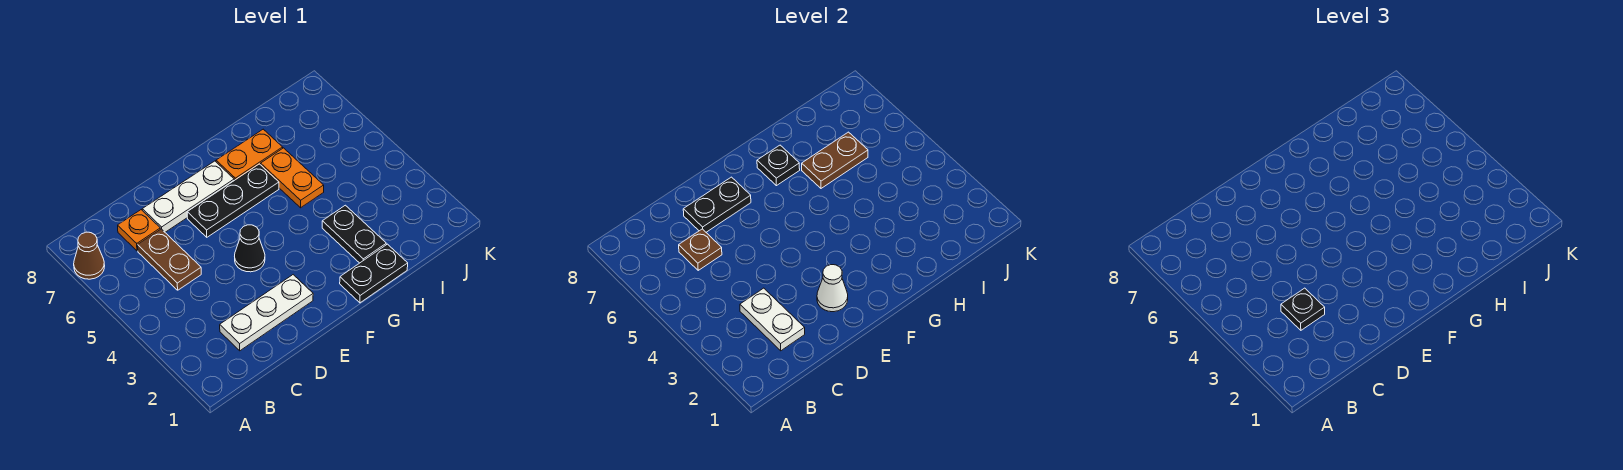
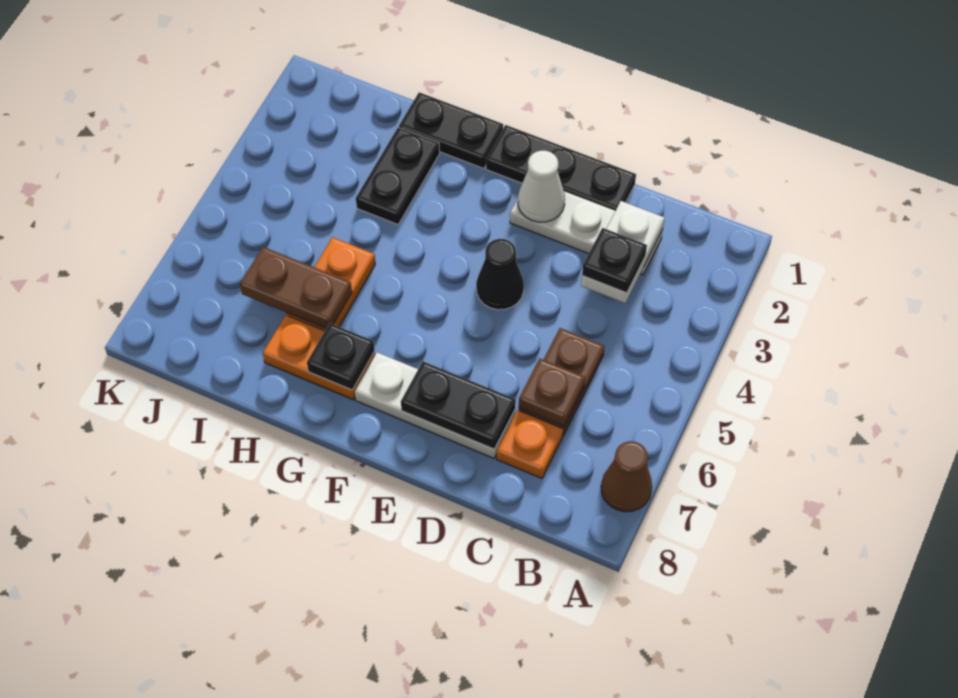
black 1x3 plate [187,164,279,237] -> black 1x3 plate moved to [486,125,636,210]

